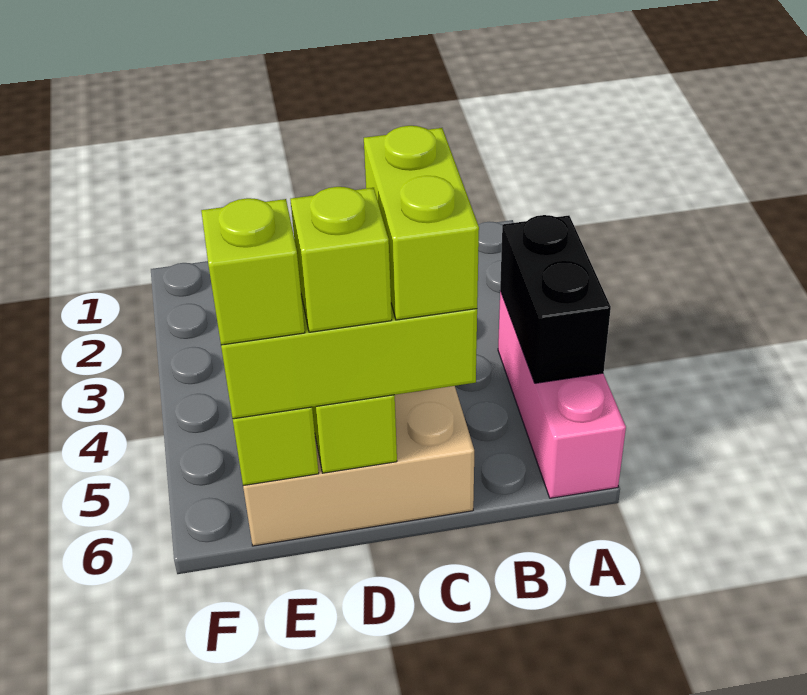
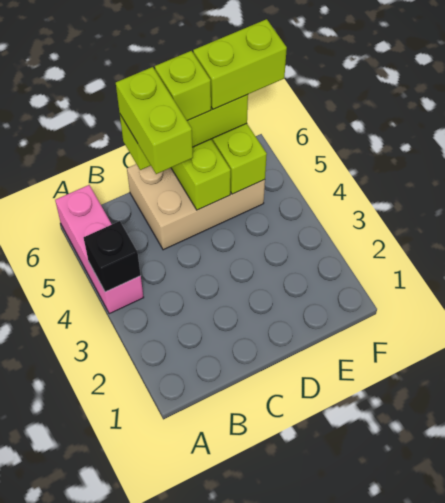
black 1x2 brick [500,215,611,383] -> black 1x1 brick [84,221,141,292]
lime 1x1 brick [201,198,305,345] -> lime 1x2 brick [193,19,287,109]

